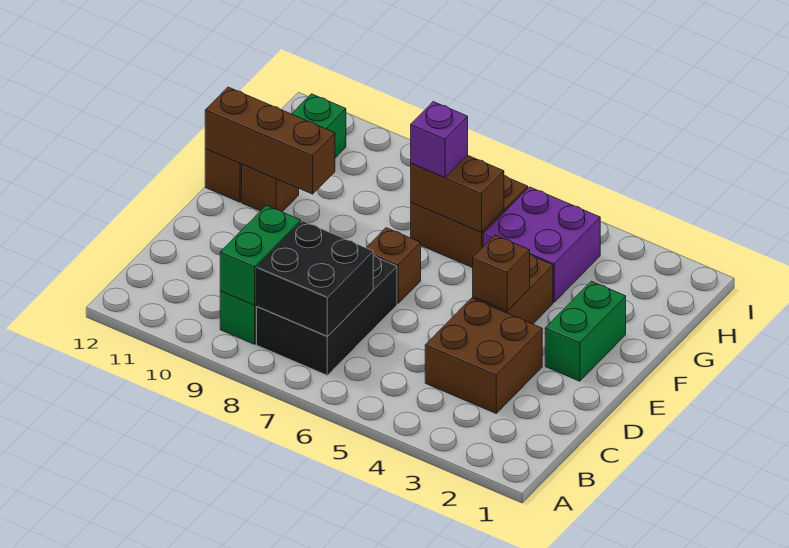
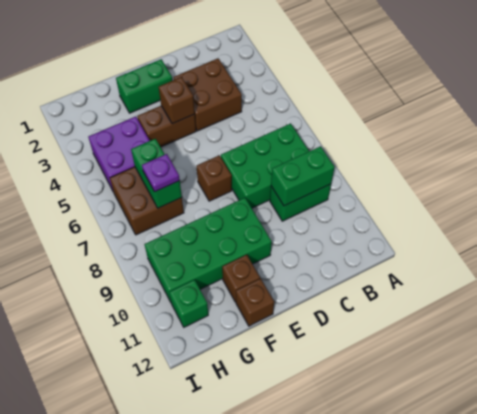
black 2x3 brick [257,256,397,375] -> green 2x3 brick [221,123,309,208]
black 2x2 brick [257,221,373,336] -> none
none -> green 2x4 brick [144,198,272,302]
brown 1x3 brick [205,87,335,194] -> none
brown 1x2 brick [411,155,504,232] -> green 1x2 brick [131,139,182,208]
purple 1x1 brick [411,102,468,178] -> purple 1x1 plate [142,154,180,192]

